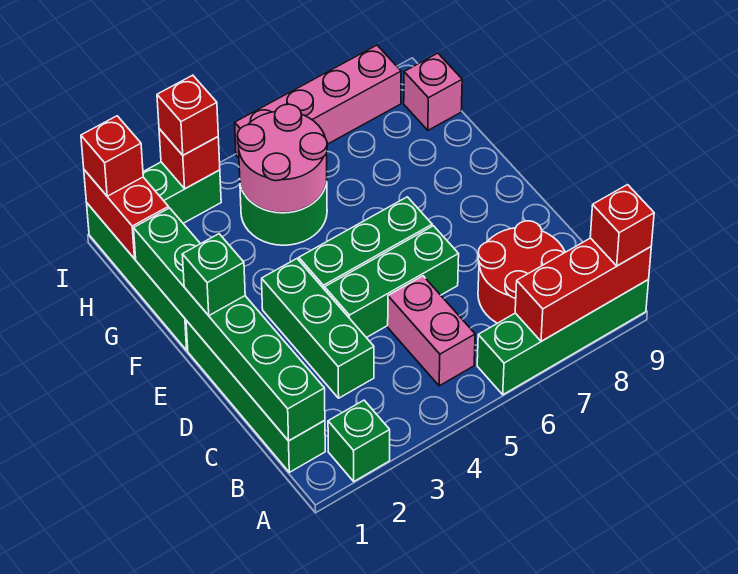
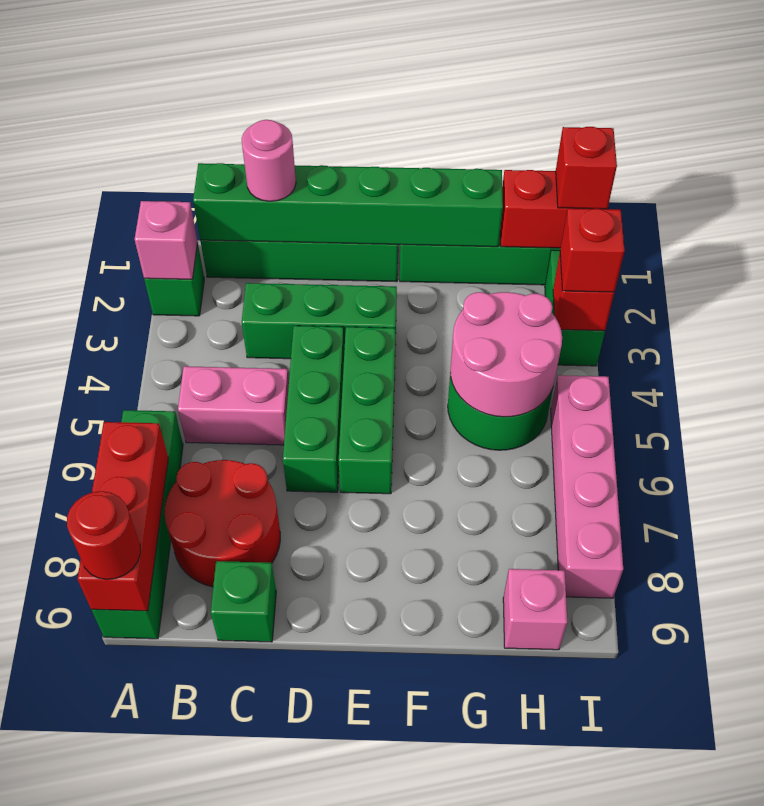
none -> pink 1x1 brick [135,201,198,279]
red 1x1 brick [590,185,654,266] -> red 1x1 round brick [67,491,140,579]
none -> pink 1x1 round brick [242,120,296,201]
green 1x1 brick [182,234,245,316] -> green 1x1 brick moved to [211,561,276,642]

